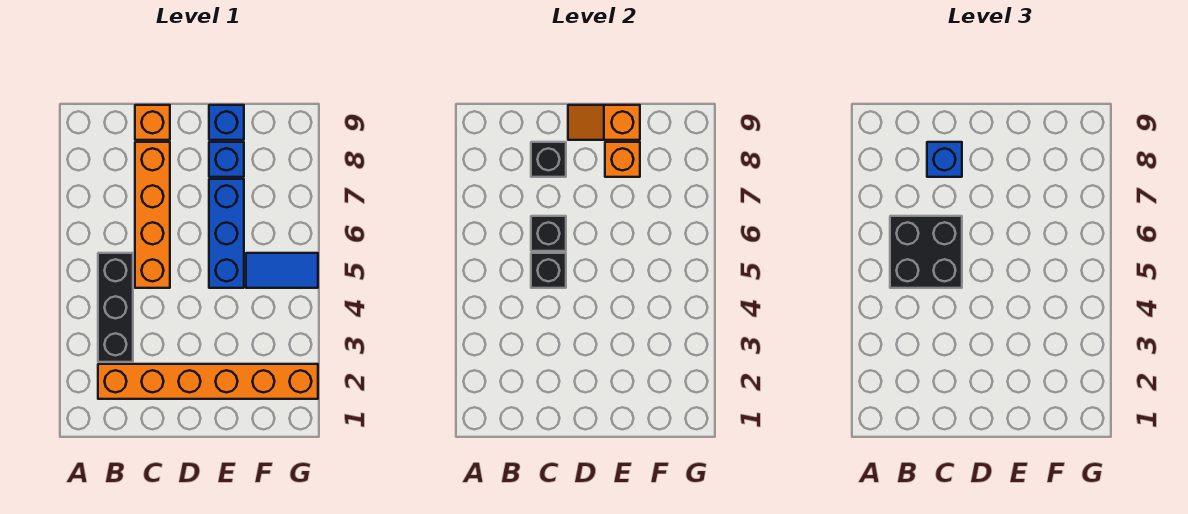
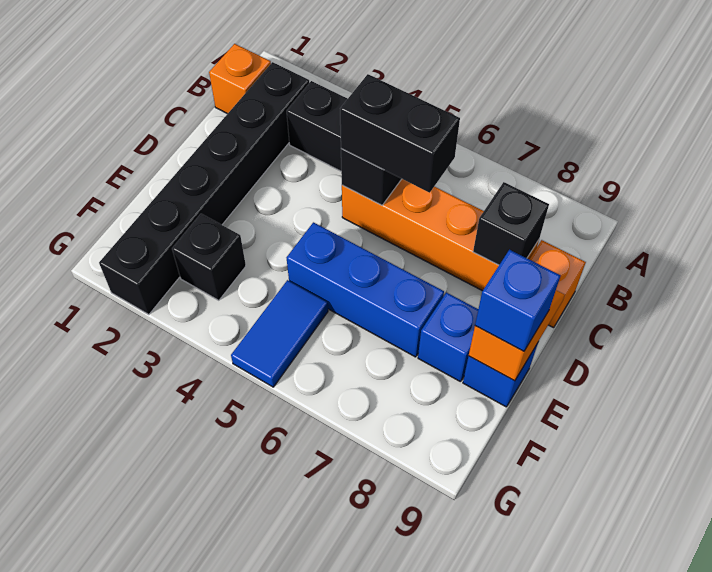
orange 1x6 brick [98,364,318,399] -> black 1x6 brick [99,62,310,314]
black 2x2 brick [890,216,962,288] -> black 1x2 brick [340,74,460,193]
black 1x1 brick [531,216,566,251] -> black 1x1 brick moved to [172,214,246,300]
blue 1x1 brick [927,142,962,177] -> blue 1x1 brick moved to [475,250,561,351]
orange 1x1 brick [605,142,640,177] -> orange 1x1 brick moved to [209,44,271,114]

